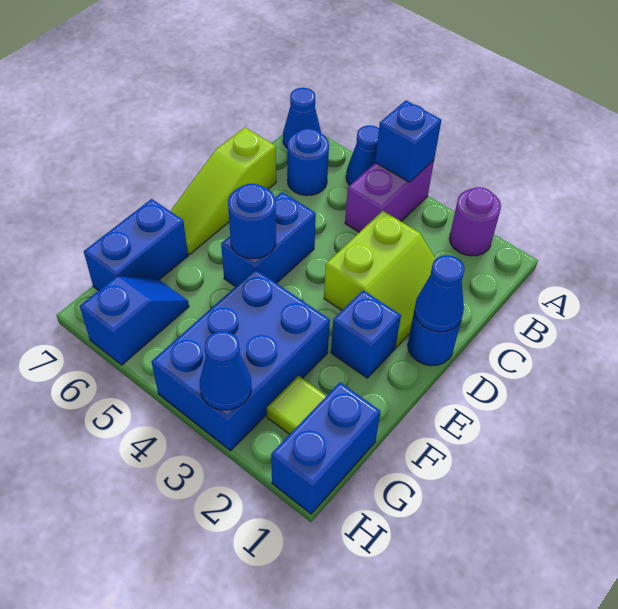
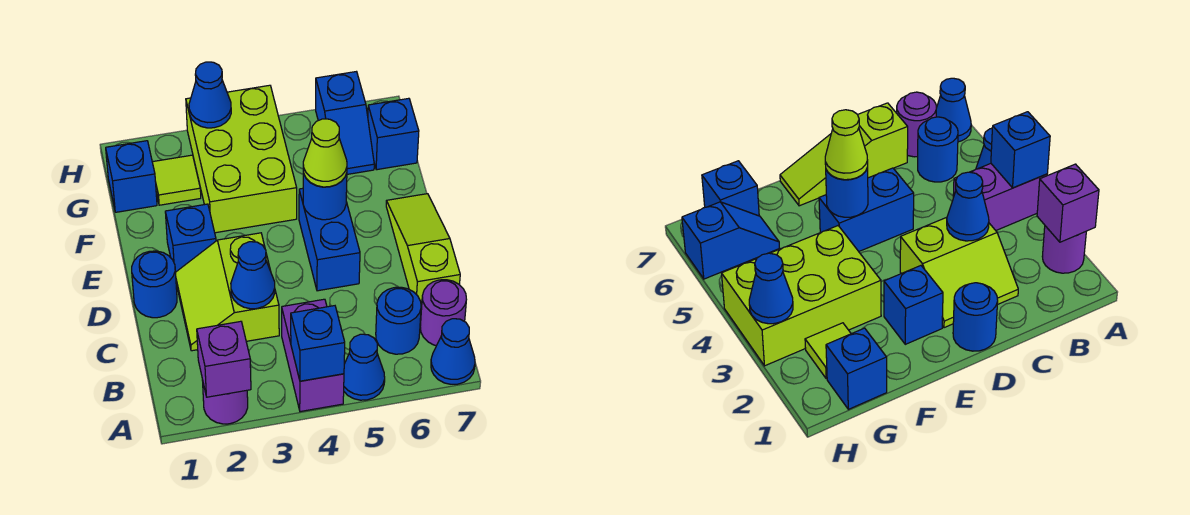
none -> purple 1x1 brick [197,321,251,397]
none -> purple 1x1 round brick [420,280,467,346]
blue 1x1 cone [414,255,465,332] -> blue 1x1 cone moved to [231,242,275,309]
none -> lime 1x1 cone [303,119,347,187]
blue 2x3 brick [151,269,330,451] -> lime 2x3 brick [186,85,297,233]
blue 1x2 brick [84,199,188,291] -> blue 1x1 brick [368,98,419,170]
blue 1x2 brick [271,382,381,514] -> blue 1x1 brick [106,141,157,212]

